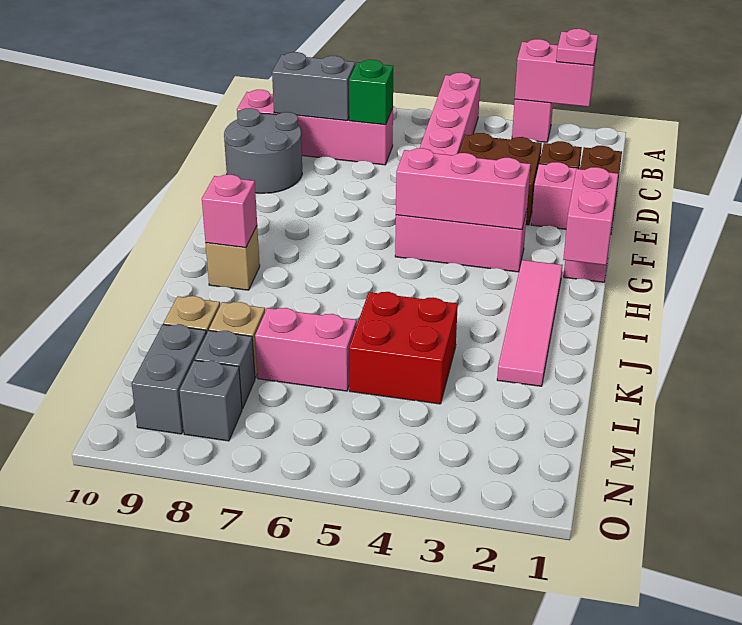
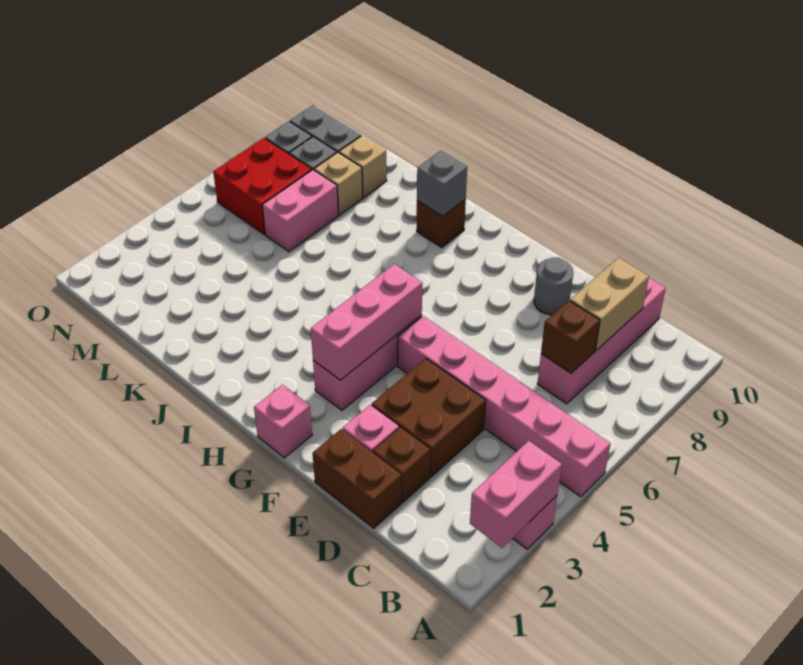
pink 1x1 plate [556,29,598,65] -> none
green 1x1 brick [349,60,393,125] -> brown 1x1 brick [541,300,600,373]
grey 1x2 brick [272,52,355,121] -> tan 1x2 brick [570,258,649,350]
grey 2x2 round brick [224,108,302,193] -> grey 1x1 round brick [534,257,573,315]
pink 1x2 brick [563,167,618,265] -> none
pink 1x4 tile [497,260,563,386] -> none
tan 1x1 brick [205,226,260,290] -> brown 1x1 brick [417,199,466,247]
pink 1x1 brick [202,175,257,248] -> grey 1x1 brick [417,151,467,216]
red 2x2 brick [349,292,458,404] -> red 2x2 brick moved to [213,138,312,234]

